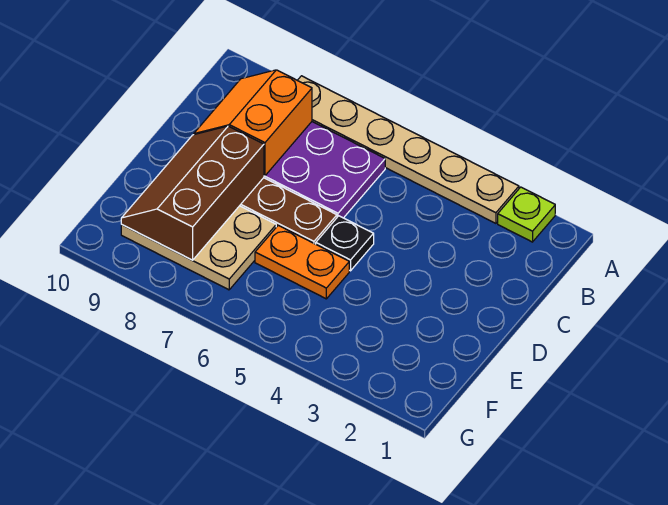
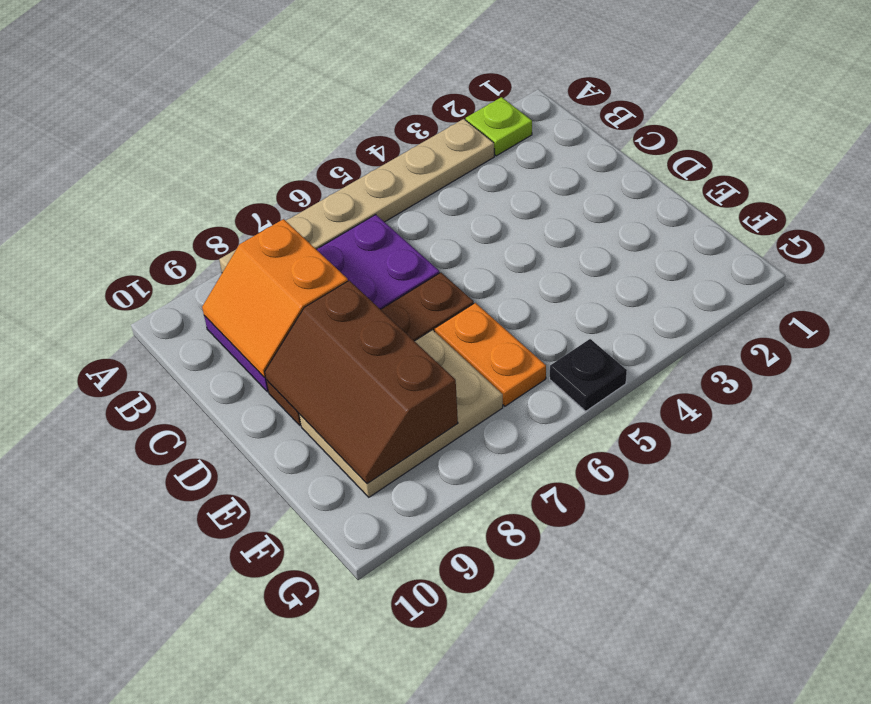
black 1x1 plate [316,216,374,271] -> black 1x1 plate moved to [550,339,627,411]
orange 1x2 plate [255,225,349,299] -> orange 1x2 plate turned to [435,303,546,406]

